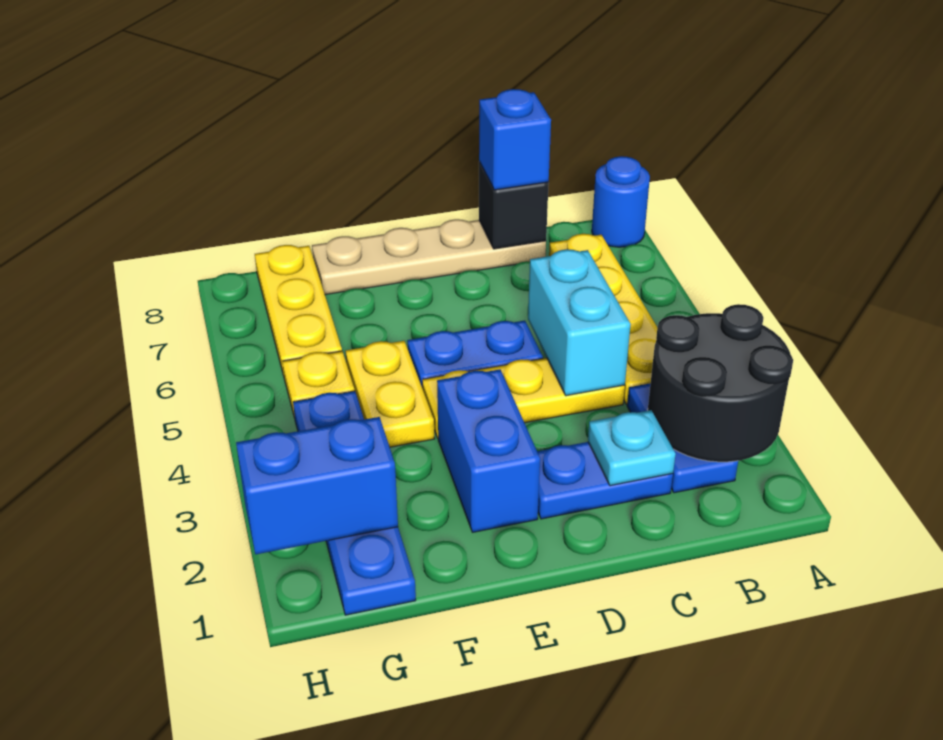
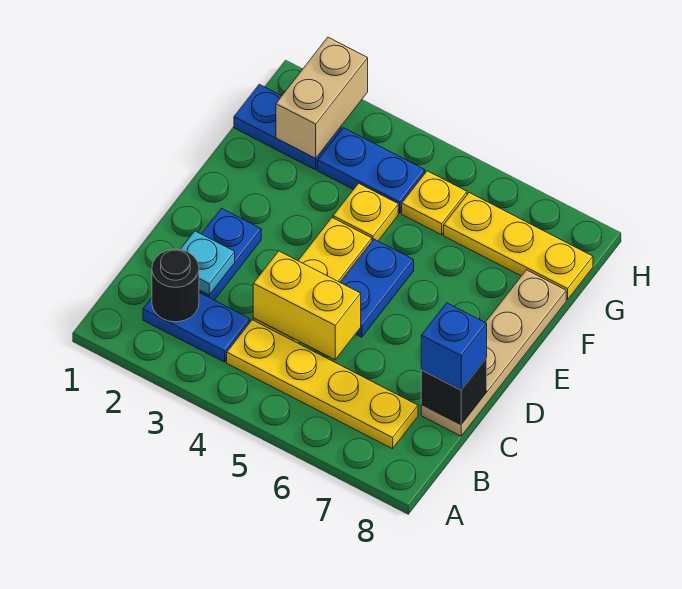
black 2x2 round brick [648,304,793,462] -> black 1x1 round brick [152,249,199,322]
blue 1x1 round brick [592,156,650,247] -> none
cyan 1x2 brick [528,249,631,396] -> yellow 1x2 brick [253,251,361,360]
blue 1x2 brick [437,369,540,532] -> none
yellow 1x2 plate [346,341,434,447] -> yellow 1x1 plate [333,183,398,241]
blue 1x2 brick [236,417,398,554] -> tan 1x2 brick [276,37,368,158]

